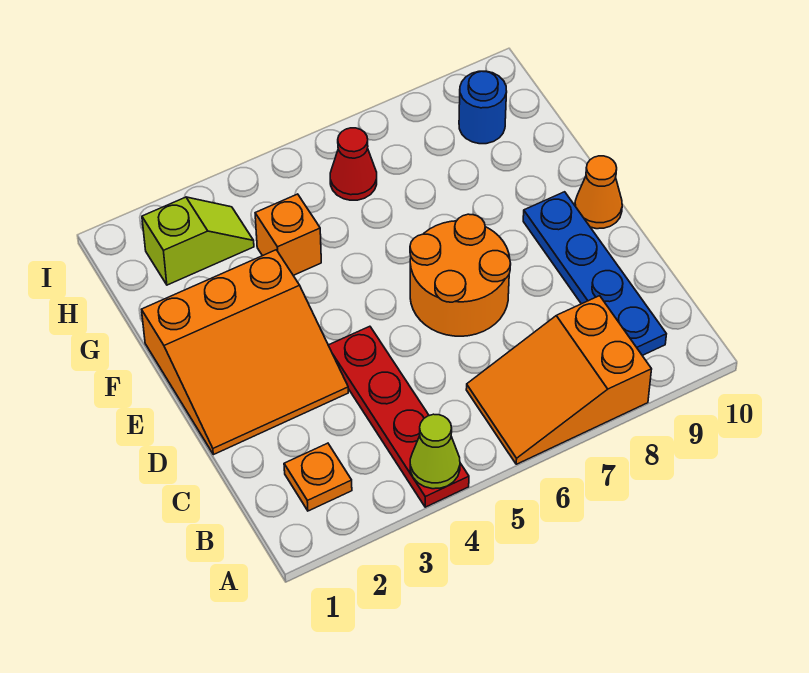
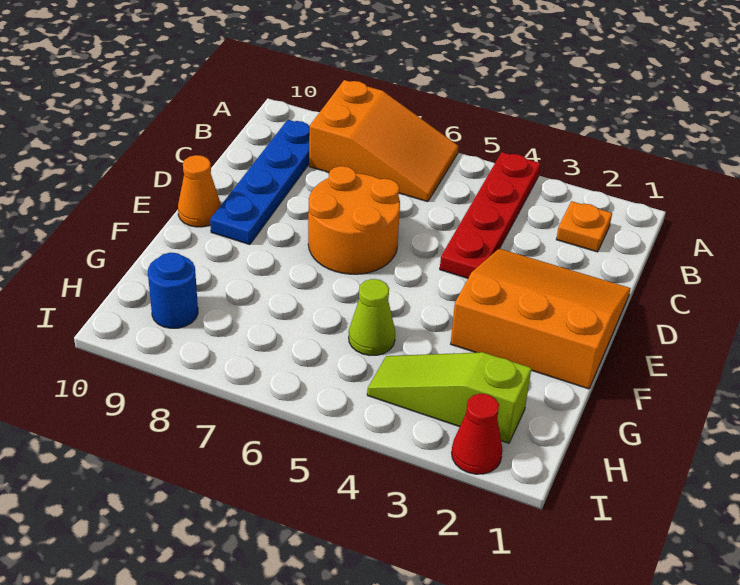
lime 1x1 cone [410,414,460,489] -> lime 1x1 cone moved to [349,279,395,355]
orange 1x1 brick [255,194,321,275] -> none
lime 1x2 slope [142,197,254,285] -> lime 1x3 slope [367,352,531,443]
red 1x1 cone [330,128,377,200] -> red 1x1 cone moved to [452,394,502,474]

